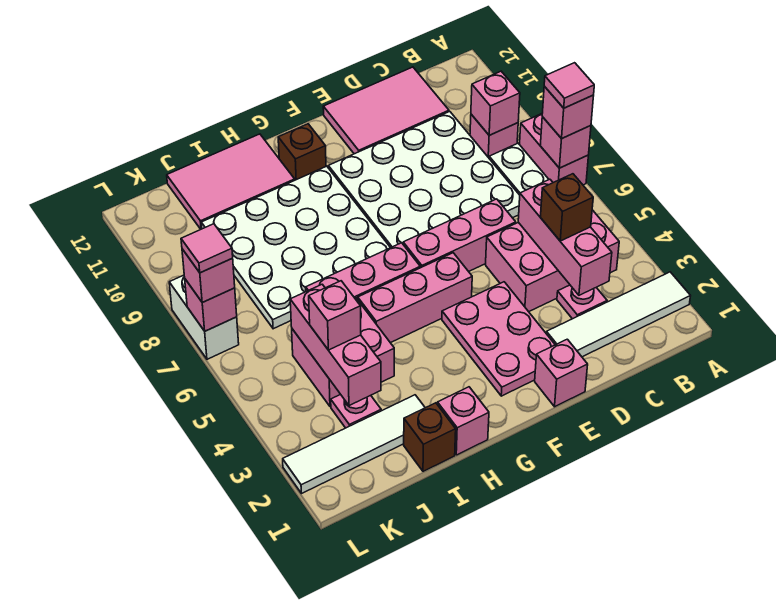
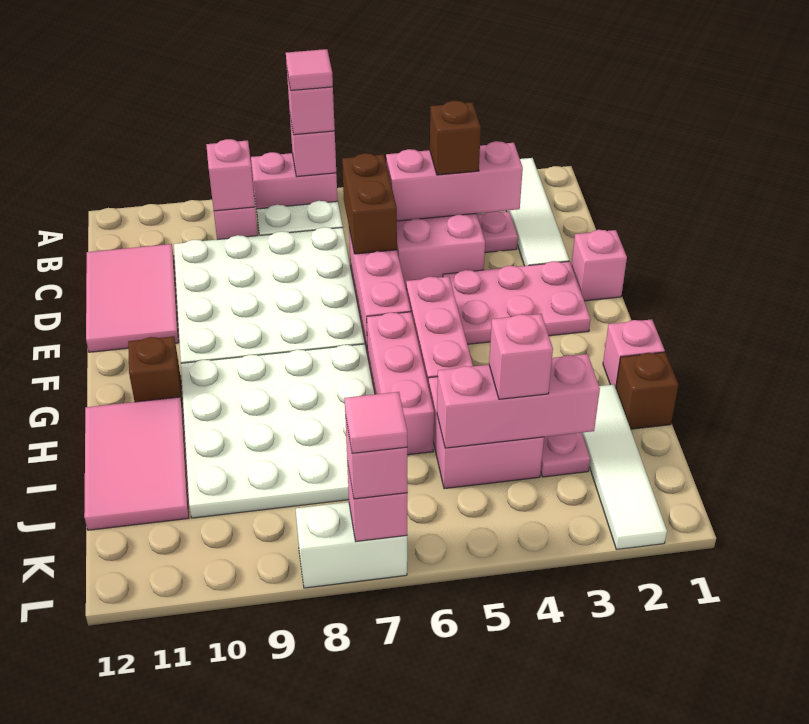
none -> brown 1x2 brick [342,153,397,254]

